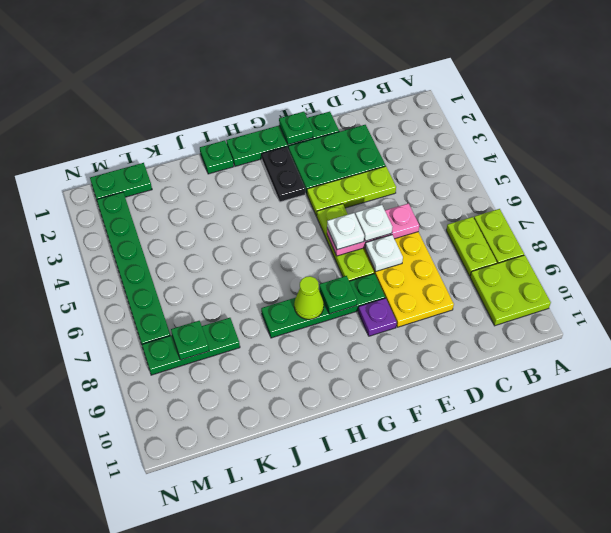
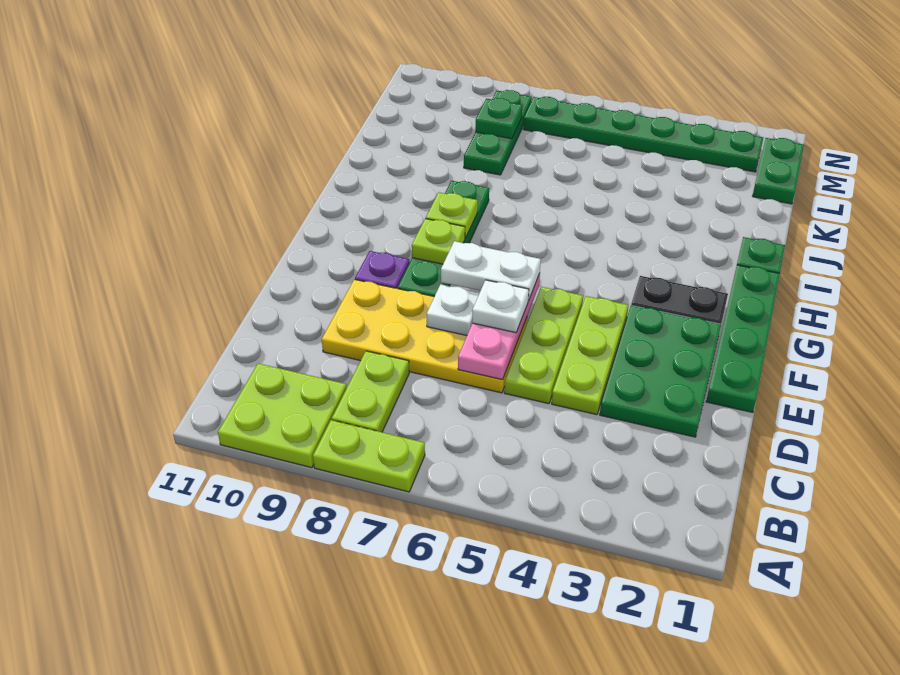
lime 1x2 plate [446,217,497,276] -> lime 1x2 plate turned to [332,351,409,432]
green 1x1 plate [279,112,313,145] -> none
lime 1x3 plate [317,204,374,281] -> lime 1x3 plate turned to [504,287,583,404]
white 1x1 plate [327,213,364,250] -> white 1x2 plate [441,241,541,301]
green 1x1 plate [319,276,357,314] -> lime 1x1 plate [412,219,465,264]
lime 1x1 cone [294,276,324,319] -> lime 1x1 plate [426,192,478,238]

